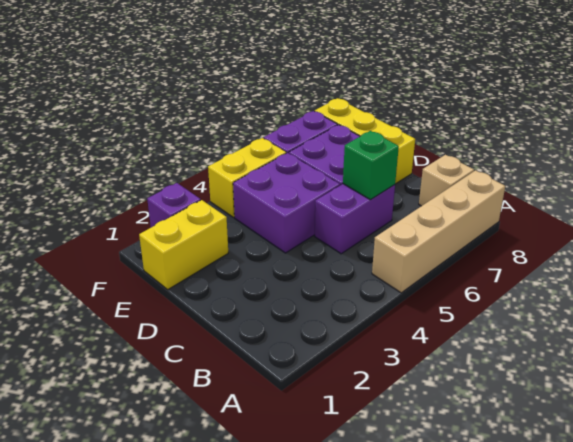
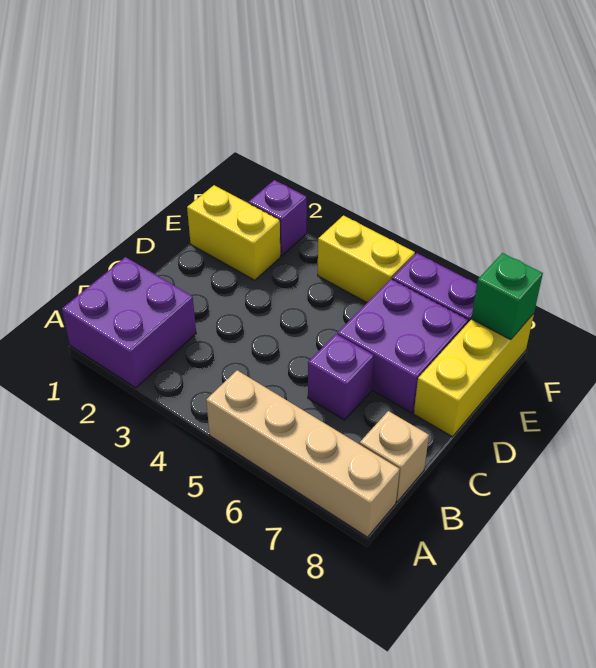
purple 1x2 brick [315,184,395,254] -> purple 1x1 brick [308,334,374,420]
green 1x1 brick [343,131,399,200] -> green 1x1 brick moved to [471,253,543,340]
purple 2x2 brick [233,153,340,253] -> purple 2x2 brick moved to [62,257,196,388]

